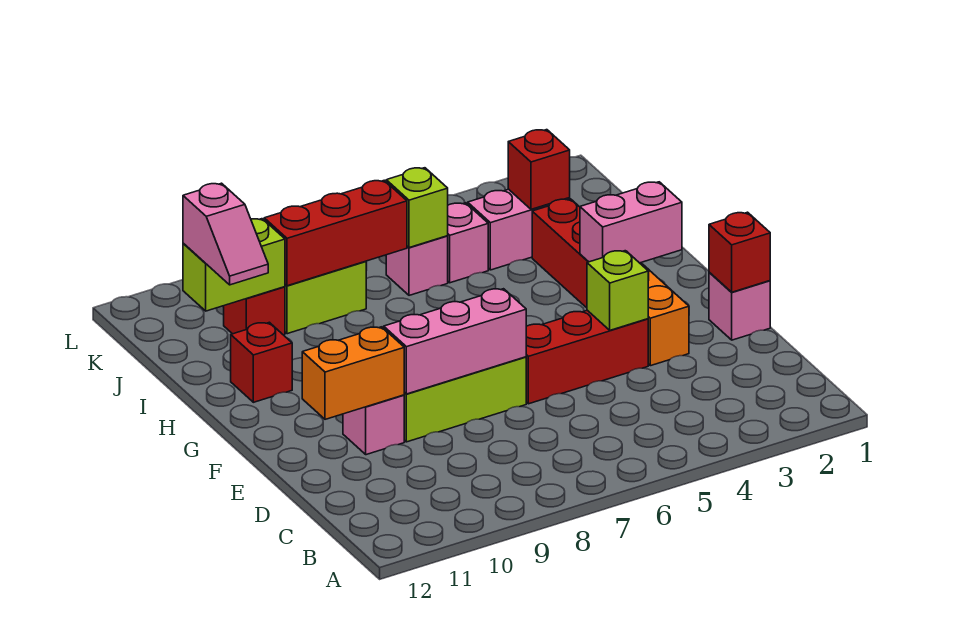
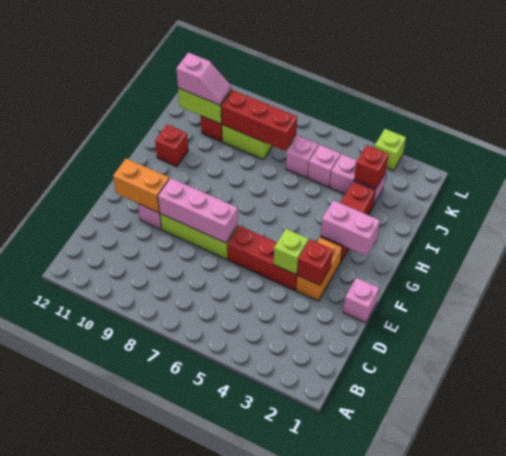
red 1x1 brick [709,212,770,292] -> red 1x1 brick moved to [297,239,333,285]
pink 1x2 slope [183,183,268,285] -> pink 1x2 slope turned to [176,53,231,105]
lime 1x1 brick [386,168,448,248] -> lime 1x1 brick moved to [375,129,406,171]

